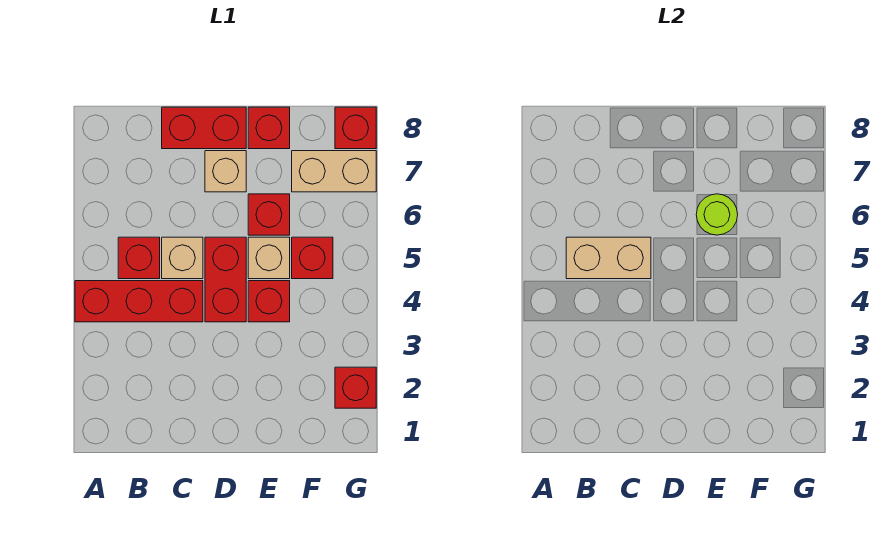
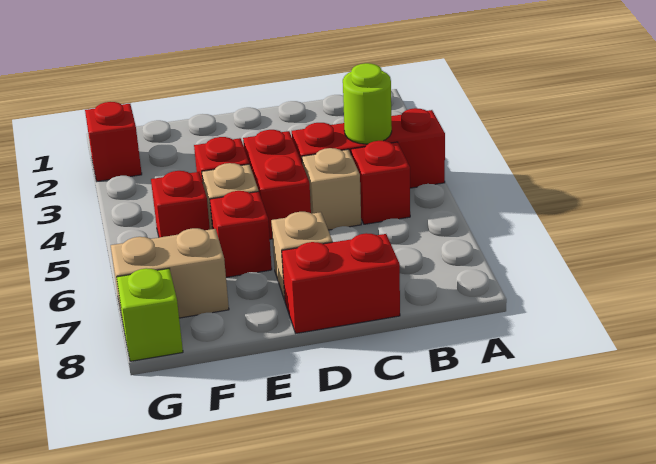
tan 1x2 brick [566,237,651,279] -> none
lime 1x1 round brick [696,194,738,235] -> lime 1x1 round brick moved to [343,63,392,144]
red 1x1 brick [248,107,290,149] -> none
red 1x1 brick [335,107,376,149] -> lime 1x1 brick [117,268,183,361]

